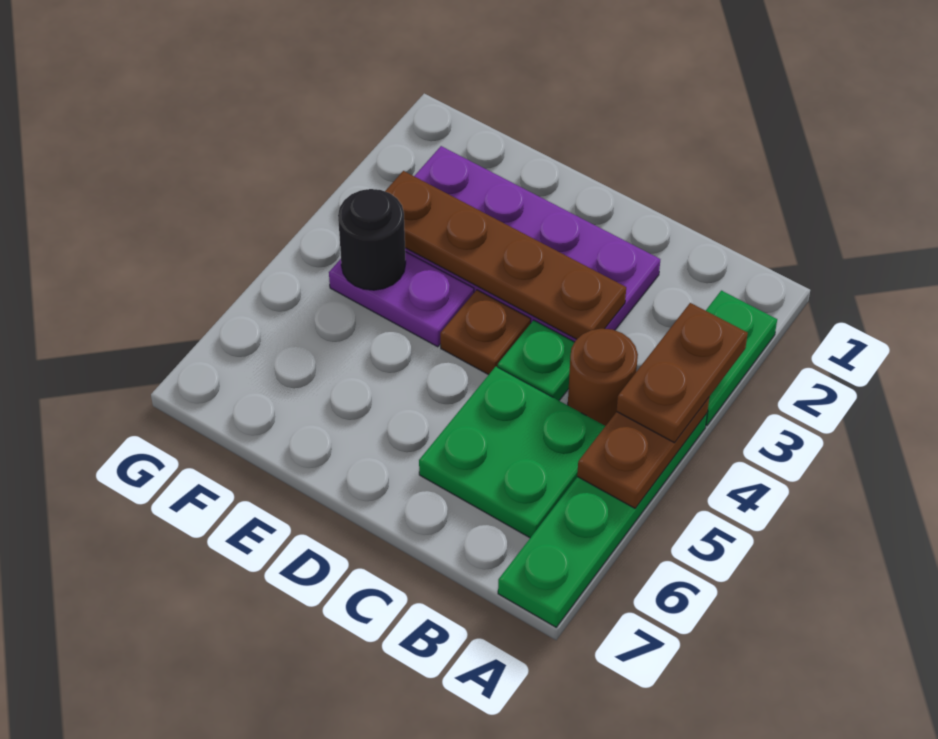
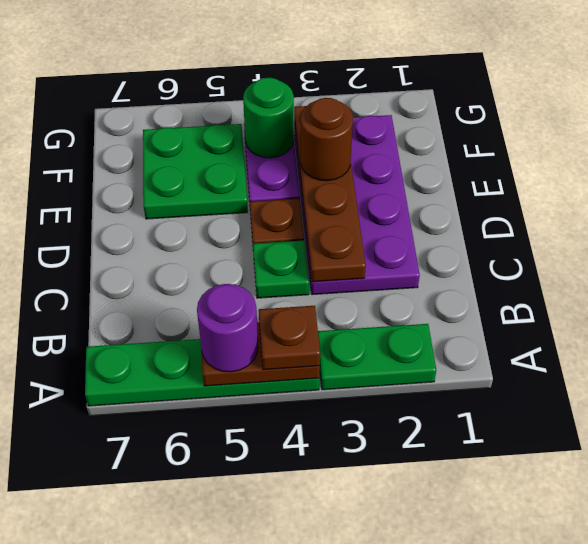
brown 1x2 plate [617,303,748,443] -> brown 1x1 plate [259,306,320,370]
none -> purple 1x1 round brick [197,284,258,372]
brown 1x1 round brick [568,329,638,426] -> brown 1x1 round brick moved to [300,98,353,181]
green 2x2 plate [419,367,605,538] -> green 2x2 plate moved to [143,124,248,219]
black 1x1 round brick [338,189,406,290] -> green 1x1 round brick [243,78,294,158]

